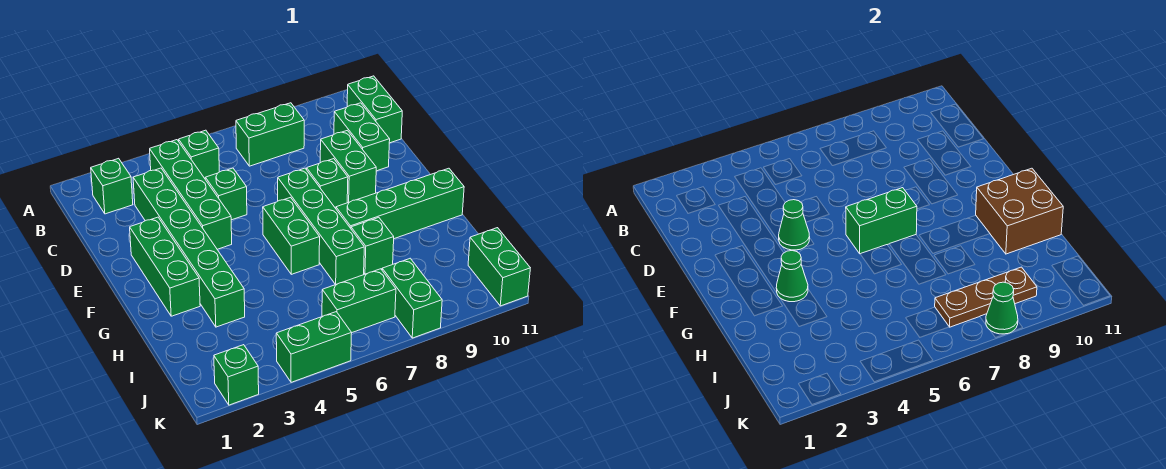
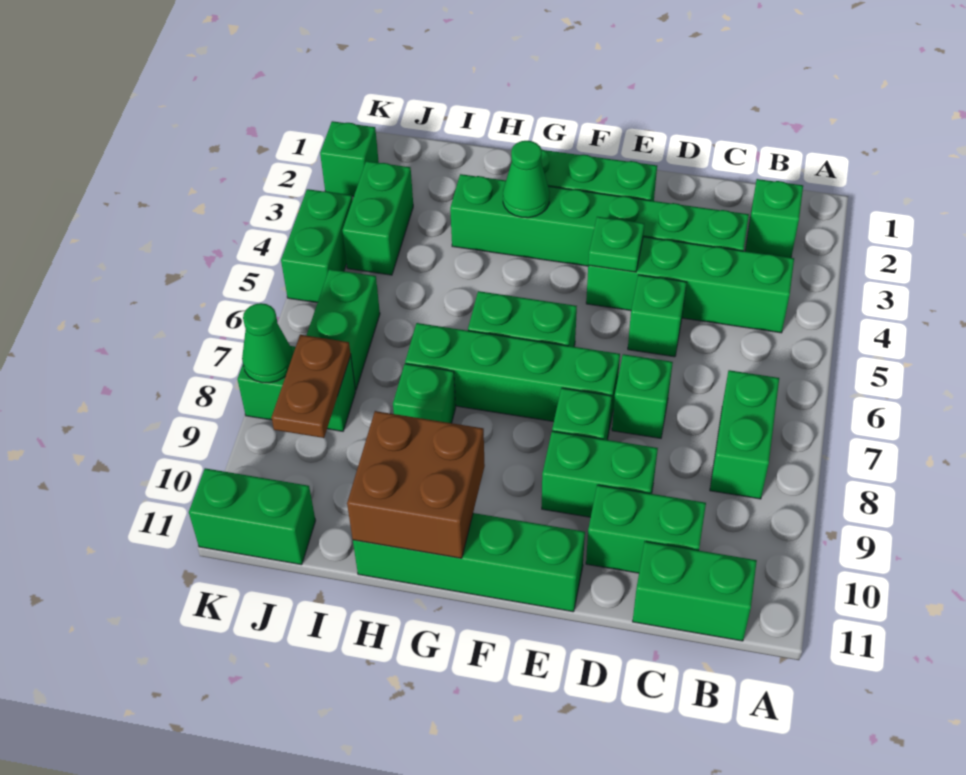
green 1x1 brick [179,130,219,178] -> green 1x1 brick moved to [612,354,673,438]
green 1x1 cone [779,200,810,250] -> green 1x1 plate [588,217,644,272]
green 1x2 brick [846,188,917,254] -> green 1x2 brick moved to [342,161,413,275]
green 1x4 brick [336,168,464,239] -> green 1x4 brick turned to [353,513,585,612]
brown 1x3 plate [935,267,1037,327] -> brown 1x2 plate [272,335,351,438]

